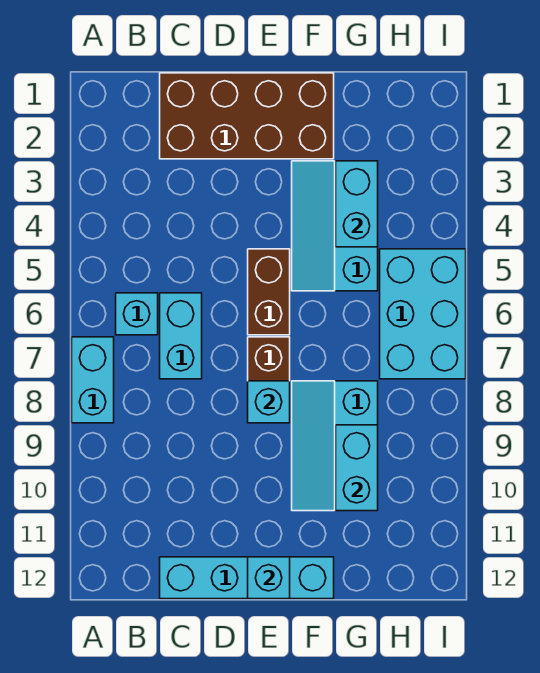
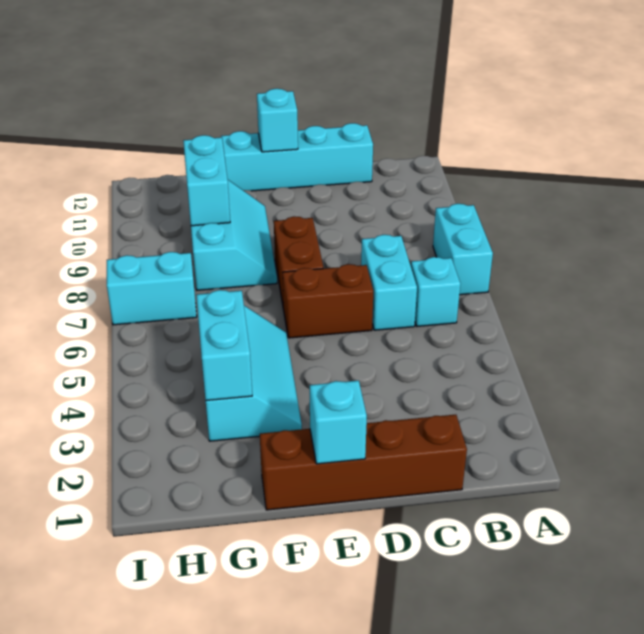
brown 2x4 brick [160,73,334,159] -> brown 1x4 brick [260,415,467,510]
brown 1x2 brick [248,249,290,335] -> brown 1x2 brick turned to [283,264,373,338]
cyan 1x1 brick [248,381,290,423] -> cyan 1x1 brick moved to [310,380,367,464]
cyan 2x3 brick [380,249,466,379] -> cyan 1x2 brick [107,252,197,325]

